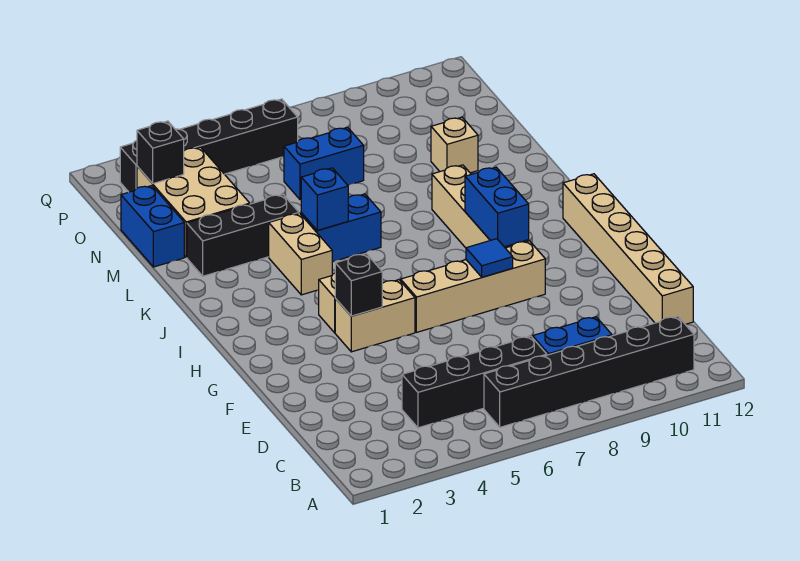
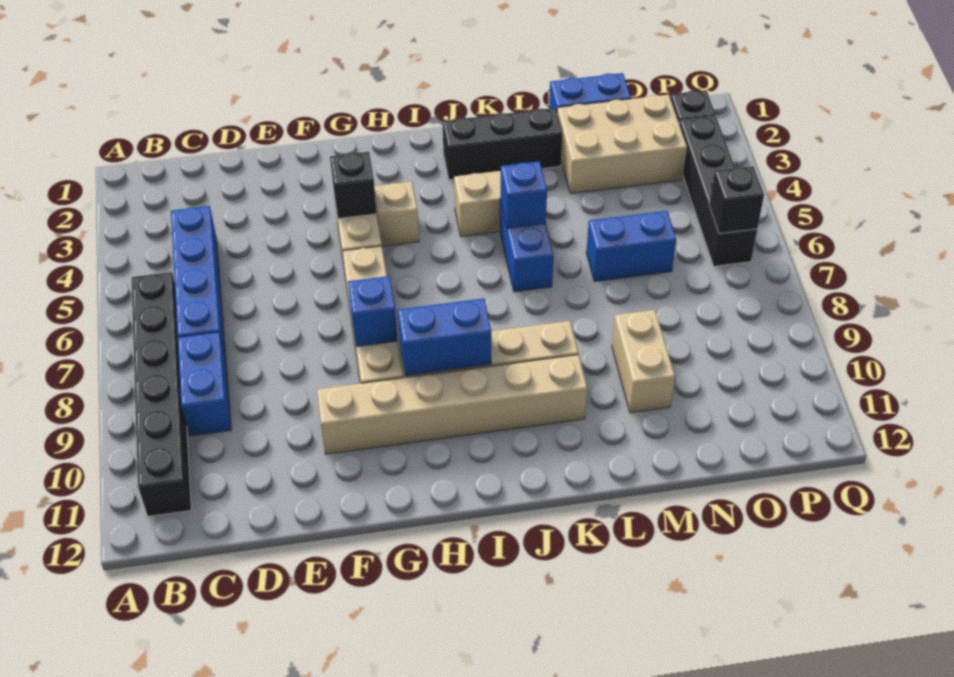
black 1x4 brick [402,336,547,428] -> blue 1x4 brick [171,206,226,360]
tan 1x6 brick [563,174,693,324] -> tan 1x6 brick moved to [317,355,587,454]
blue 1x1 tile [466,239,513,277] -> blue 1x1 brick [348,276,398,347]
black 1x3 brick [187,195,299,276] -> black 1x3 brick turned to [442,108,563,180]
tan 1x1 brick [431,117,478,173] -> tan 1x2 brick [612,310,675,413]
blue 1x2 brick [284,127,364,199] -> blue 1x2 brick turned to [586,211,676,282]
black 1x1 brick [137,121,184,183] -> black 1x1 brick moved to [709,166,764,234]

